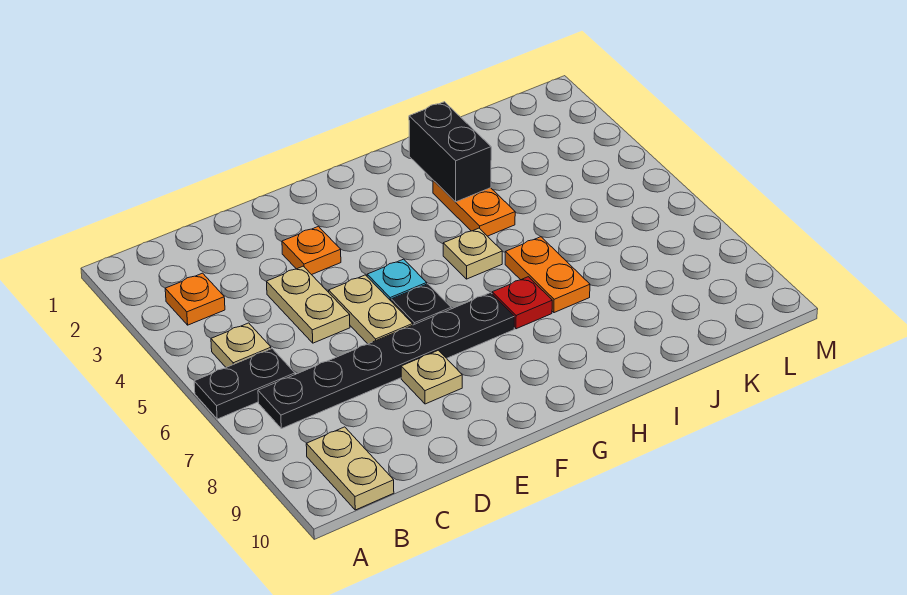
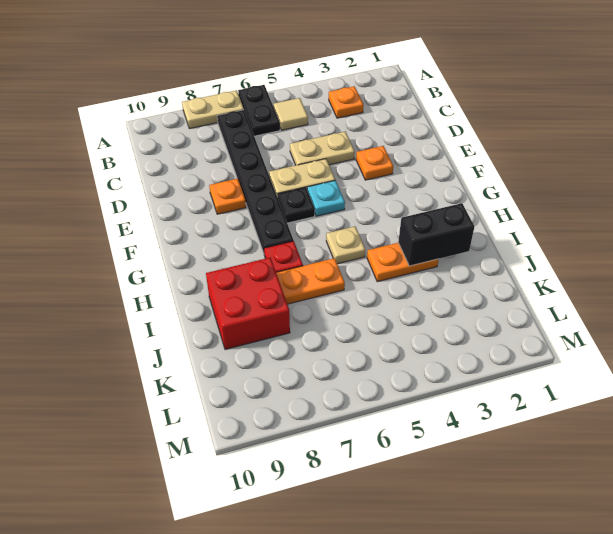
tan 1x1 plate [211,323,271,367] -> tan 1x1 tile [274,98,308,130]
tan 1x2 plate [306,427,394,510] -> tan 1x2 plate moved to [182,90,244,129]
tan 1x1 plate [401,350,462,404] -> orange 1x1 plate [209,179,246,214]
none -> red 2x2 brick [206,258,290,349]

